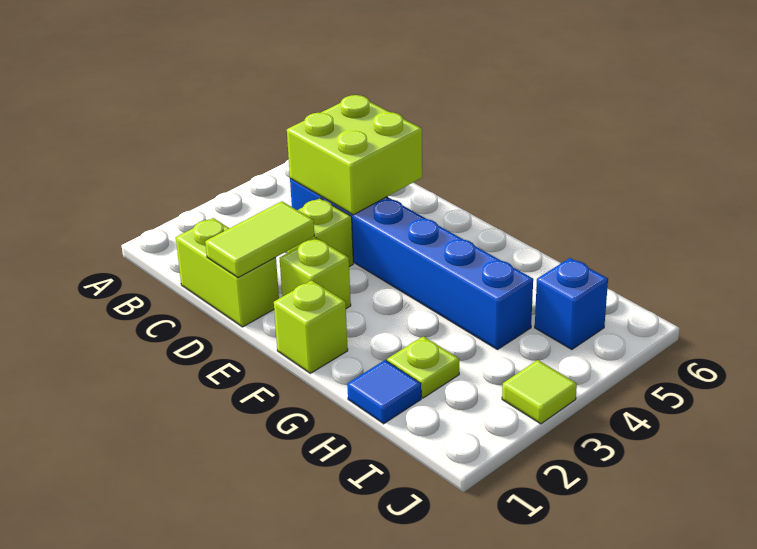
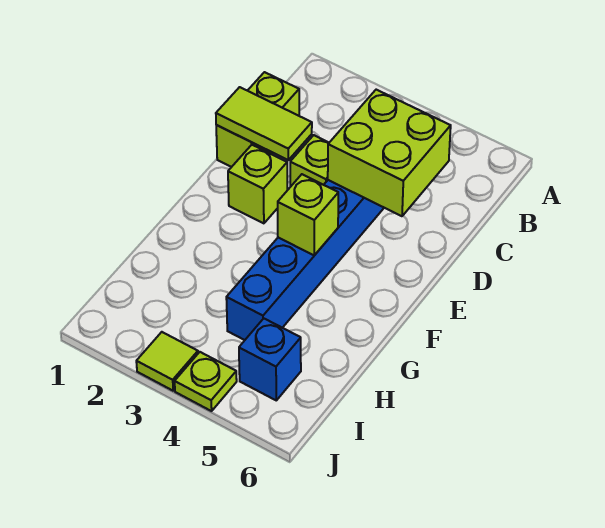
lime 1x1 brick [274,280,348,373] -> lime 1x1 brick moved to [278,174,338,255]
blue 1x1 tile [347,360,421,424] -> none
lime 1x1 plate [387,336,459,398] -> lime 1x1 plate moved to [175,352,237,411]

